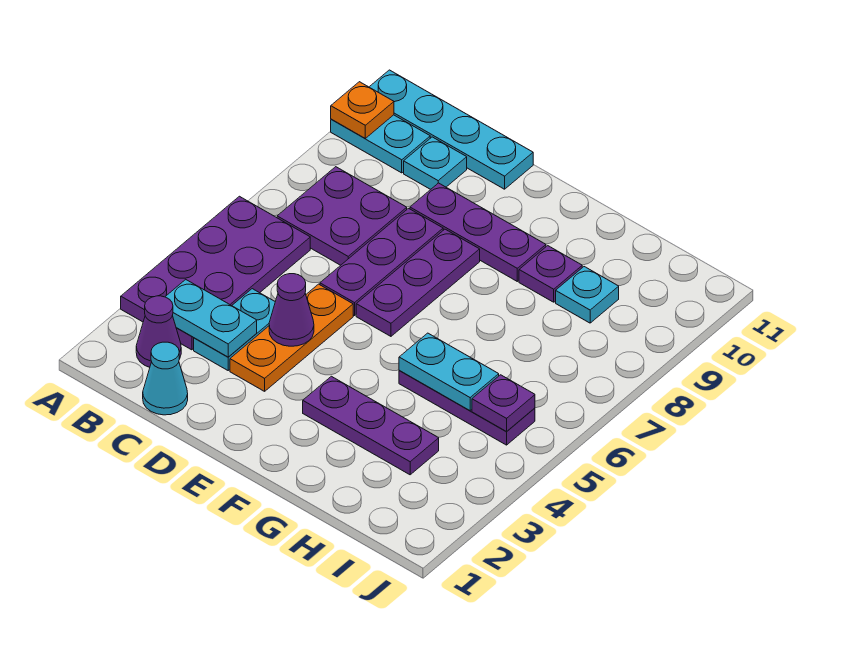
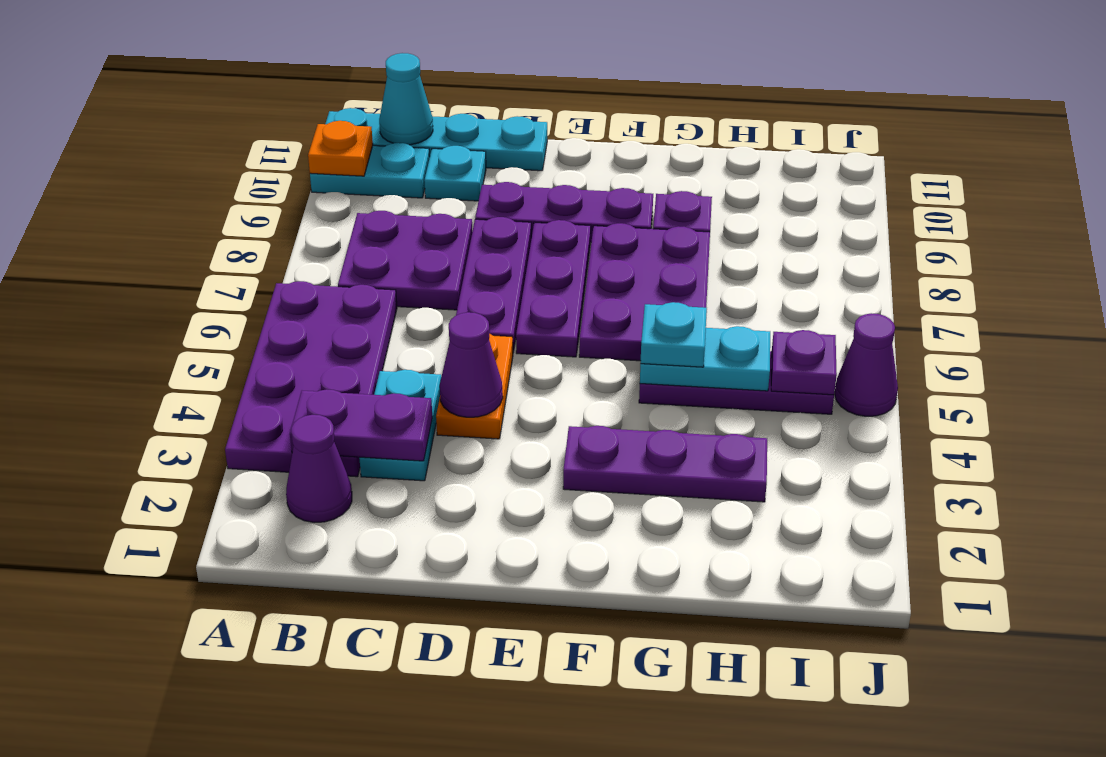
cyan 1x2 plate [165,280,257,357] -> purple 1x2 plate [290,389,432,461]
cyan 1x1 cone [143,342,188,415] -> cyan 1x1 cone moved to [379,53,433,145]
orange 1x3 plate [230,284,353,391] -> orange 1x2 plate [436,334,513,439]
none -> purple 2x3 plate [579,223,710,361]
cyan 1x1 plate [556,267,619,323] -> cyan 1x1 plate moved to [641,302,707,367]
none -> purple 1x1 cone [835,313,898,416]

